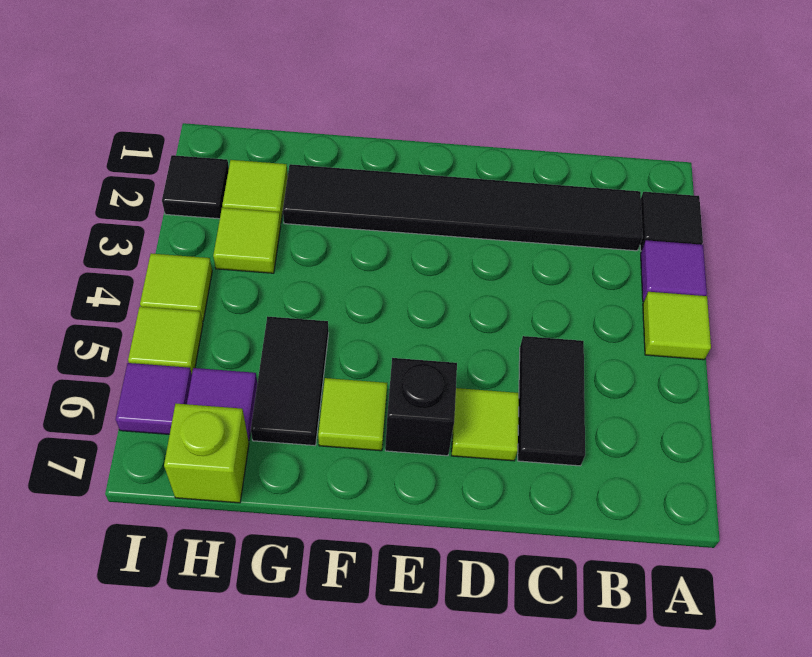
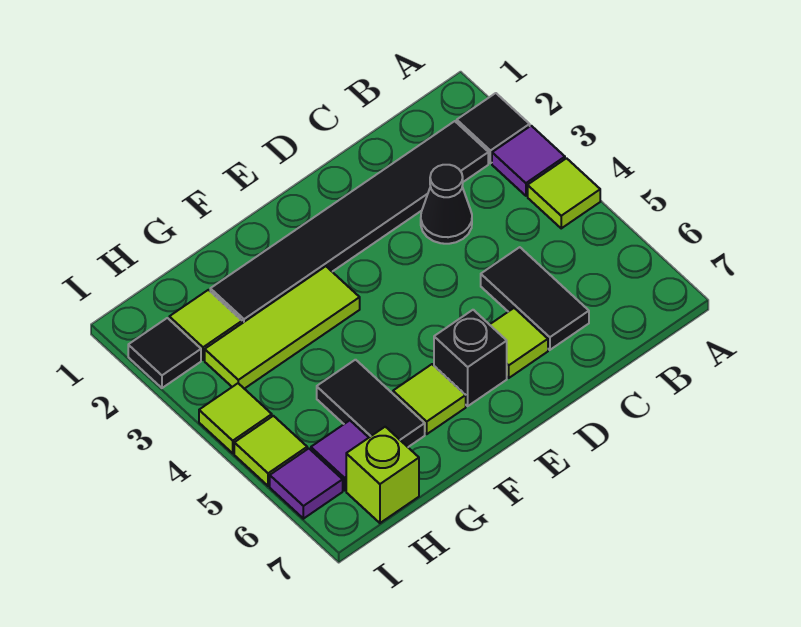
none -> black 1x1 cone [421,165,472,244]
lime 1x1 tile [213,208,281,273] -> lime 1x3 tile [205,266,360,389]

